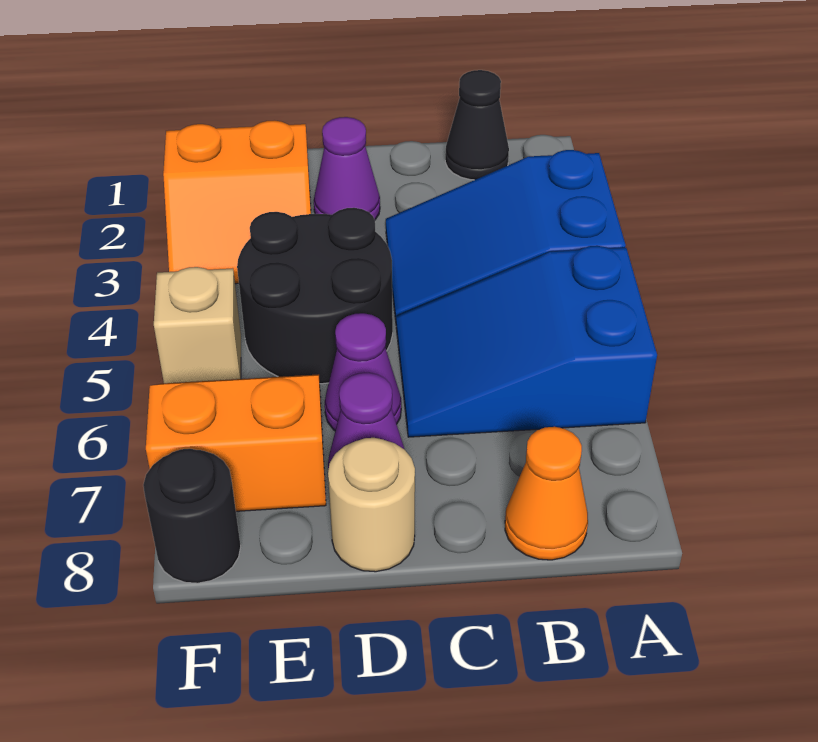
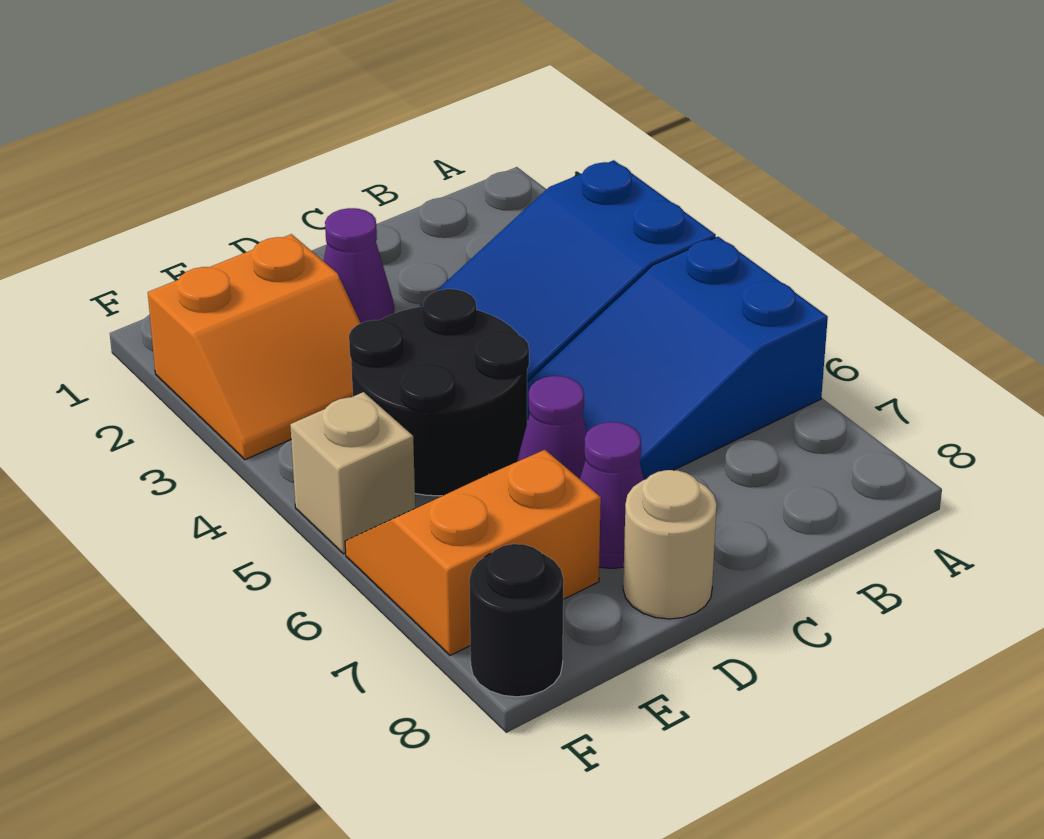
black 1x1 cone [445,70,509,180] -> none
orange 1x1 cone [505,427,588,560] -> none

